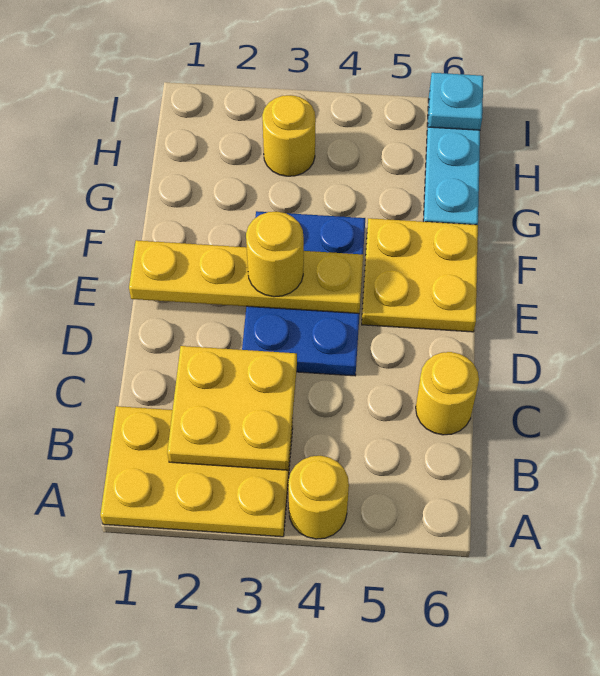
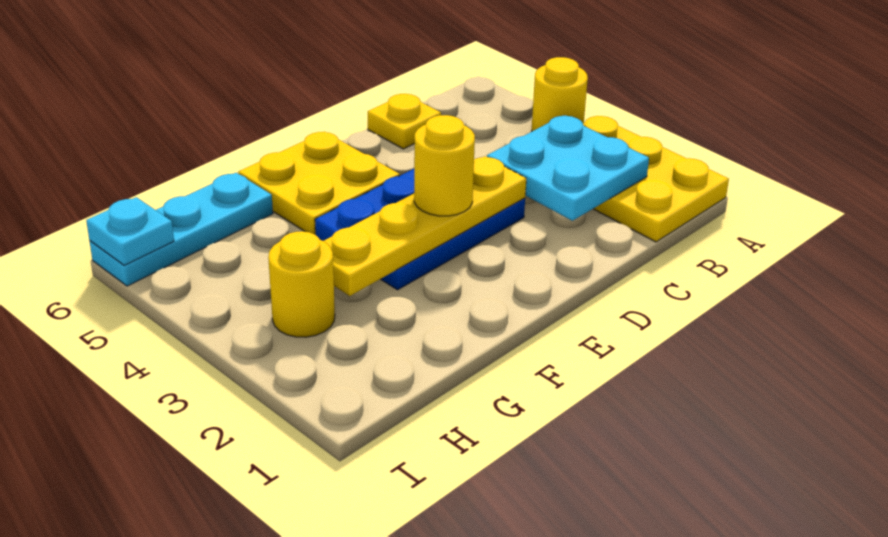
yellow 2x2 plate [167,346,297,470] -> cyan 2x2 plate [487,116,649,221]
yellow 1x1 round brick [416,352,479,435] -> yellow 1x1 plate [368,94,441,149]
yellow 1x4 plate [129,240,363,314] -> yellow 1x4 plate turned to [324,156,526,296]

